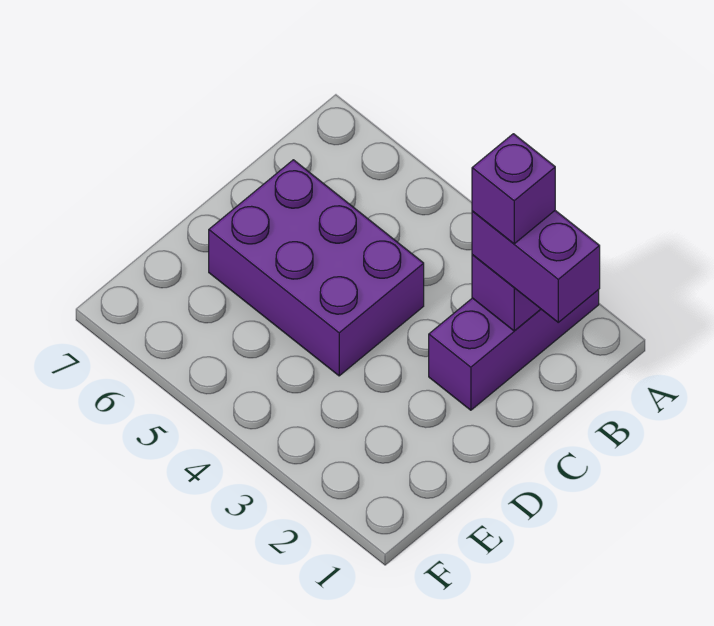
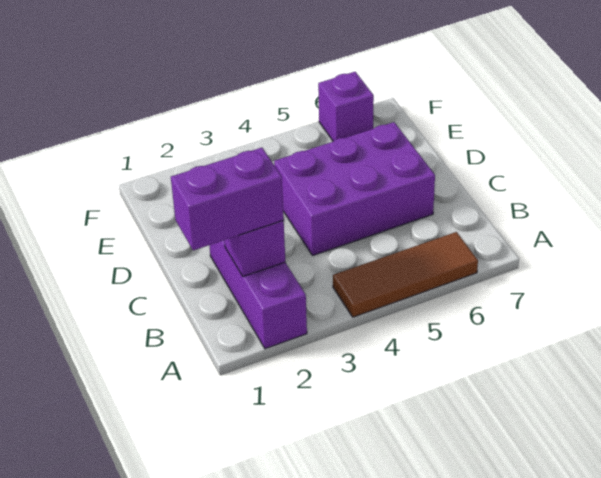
none -> brown 1x3 tile [333,232,478,317]
purple 1x1 brick [472,134,555,244] -> purple 1x1 brick moved to [318,72,374,141]

